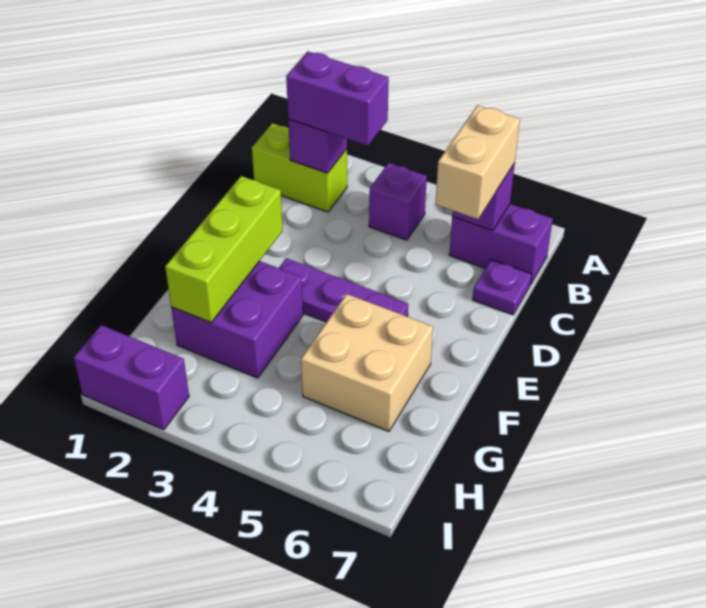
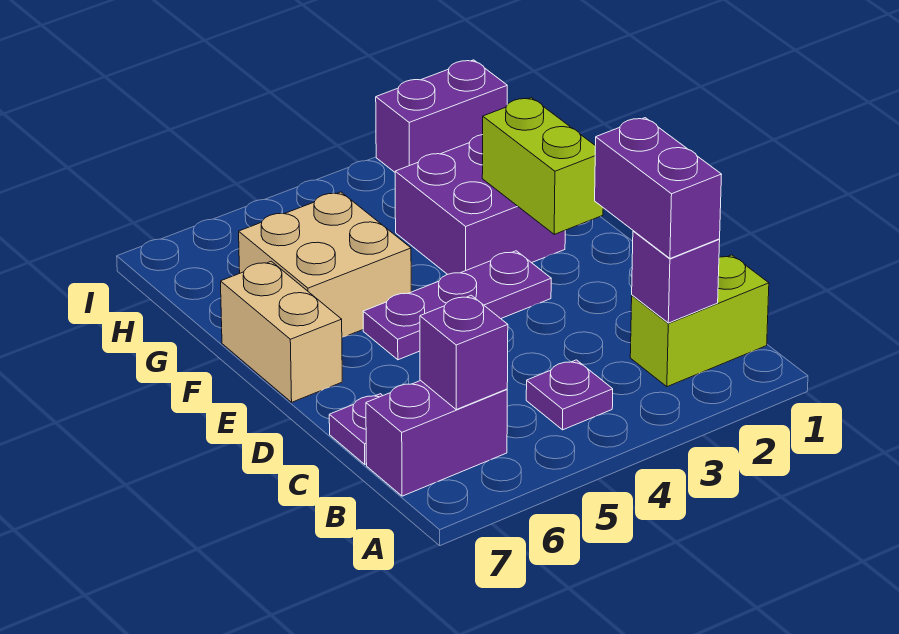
purple 1x2 brick [286,51,389,146] -> purple 1x2 brick turned to [595,118,722,258]
purple 1x1 brick [369,163,427,240] -> purple 1x1 plate [526,360,613,430]
tan 1x2 brick [435,105,520,219] -> tan 1x2 brick moved to [221,261,342,402]
lime 1x3 brick [165,176,283,323] -> lime 1x2 brick [482,98,603,234]

